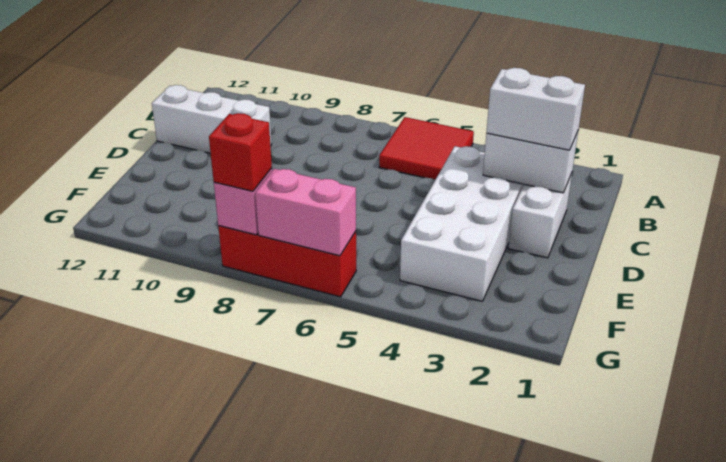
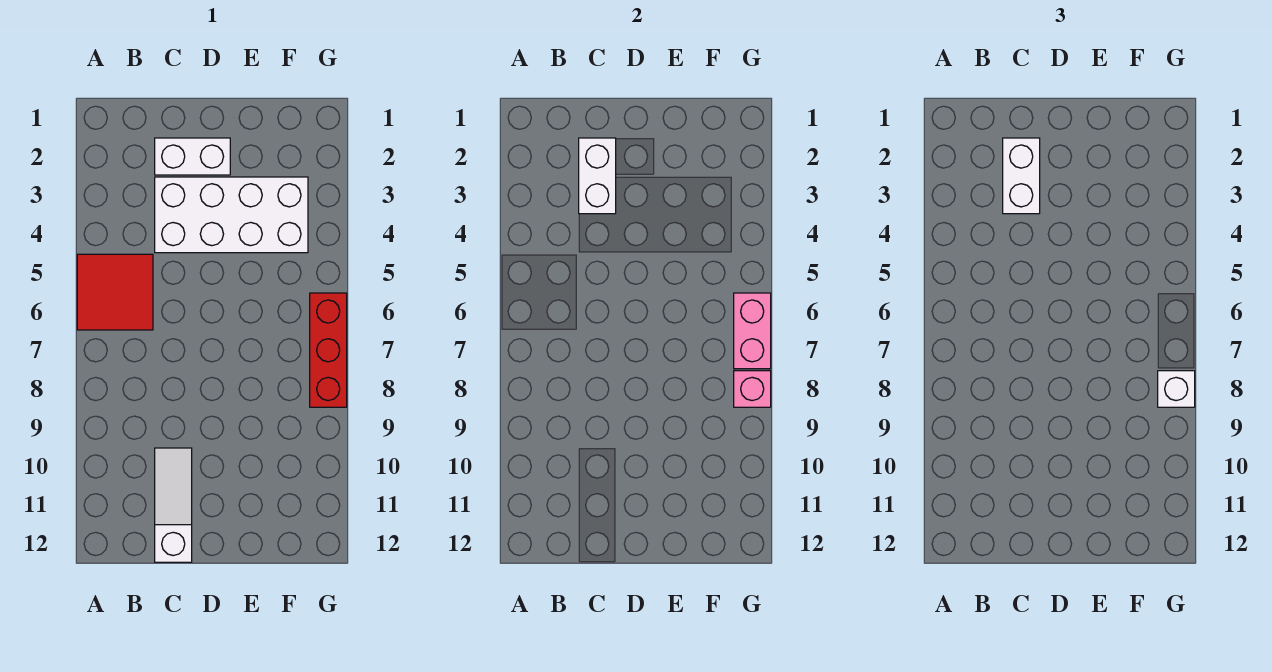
white 1x3 brick [152,85,272,153] -> white 1x3 slope [155,448,192,562]
red 1x1 brick [209,113,272,191] -> white 1x1 brick [1158,371,1195,407]

